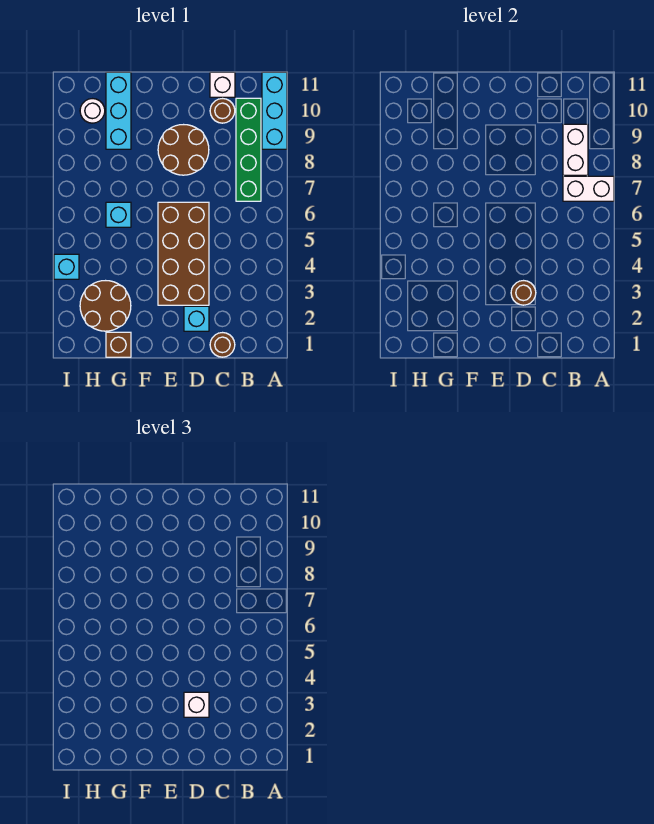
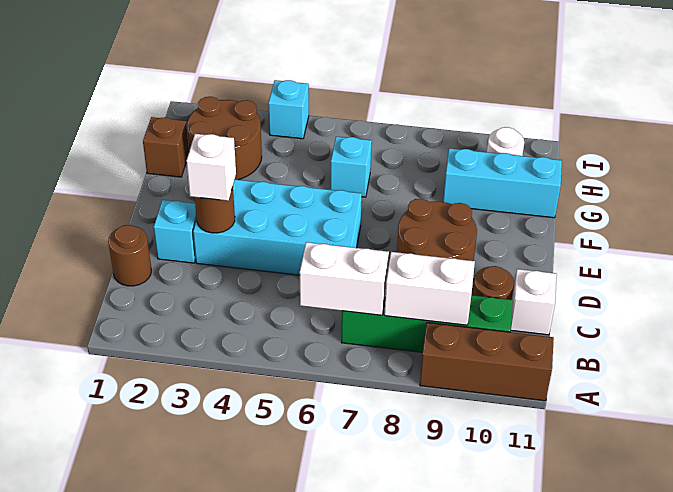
white 1x2 brick [563,176,614,201] -> white 1x2 brick turned to [300,242,389,315]
cyan 1x3 brick [262,72,287,149] -> brown 1x3 brick [420,323,554,401]
brown 2x4 brick [158,202,209,305] -> cyan 2x4 brick [193,179,362,275]

